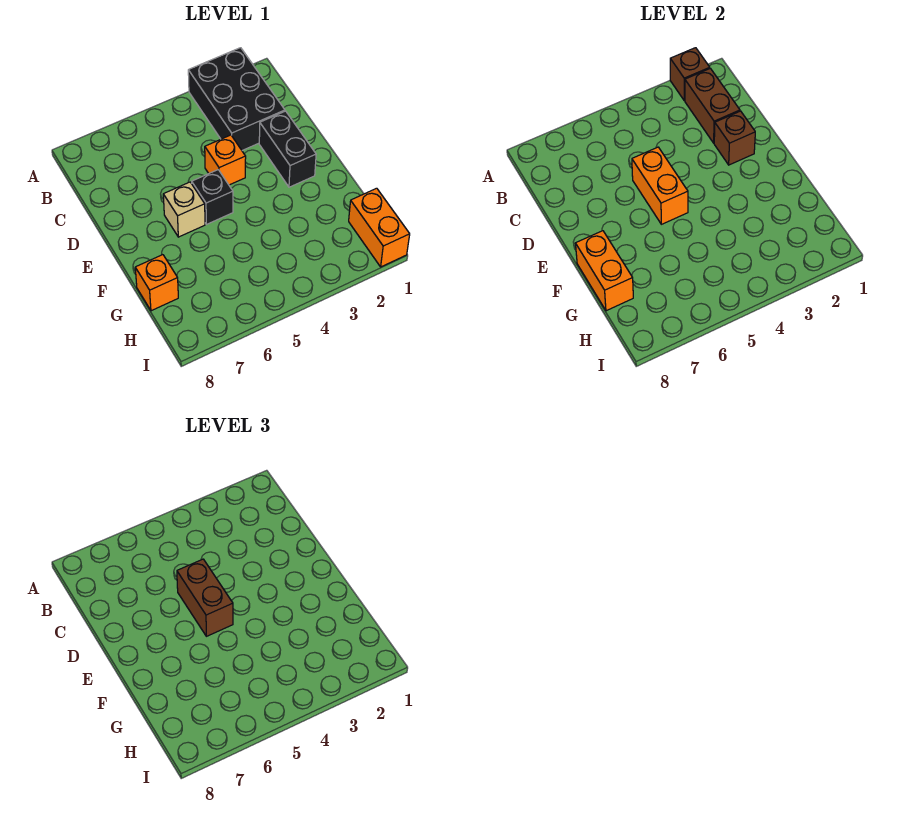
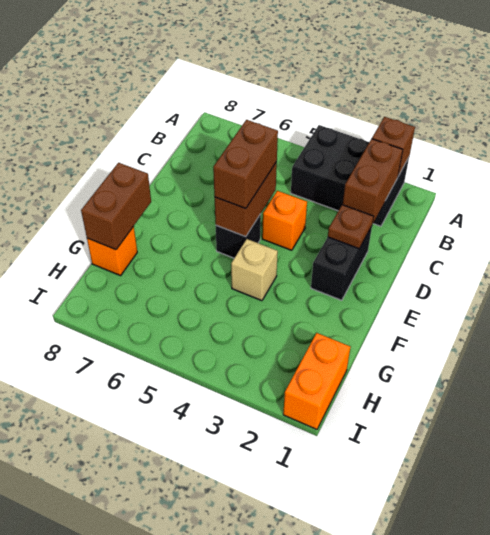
black 2x3 brick [188,48,285,150] -> black 2x3 brick turned to [291,125,409,226]
brown 1x1 brick [714,111,755,165] -> brown 1x1 plate [328,205,374,249]
orange 1x2 brick [632,147,688,224] -> brown 1x2 brick [214,162,277,237]
tan 1x1 brick [163,182,205,237] -> tan 1x1 brick moved to [231,239,278,301]
orange 1x2 brick [576,231,633,311] -> brown 1x2 brick [81,163,151,250]

